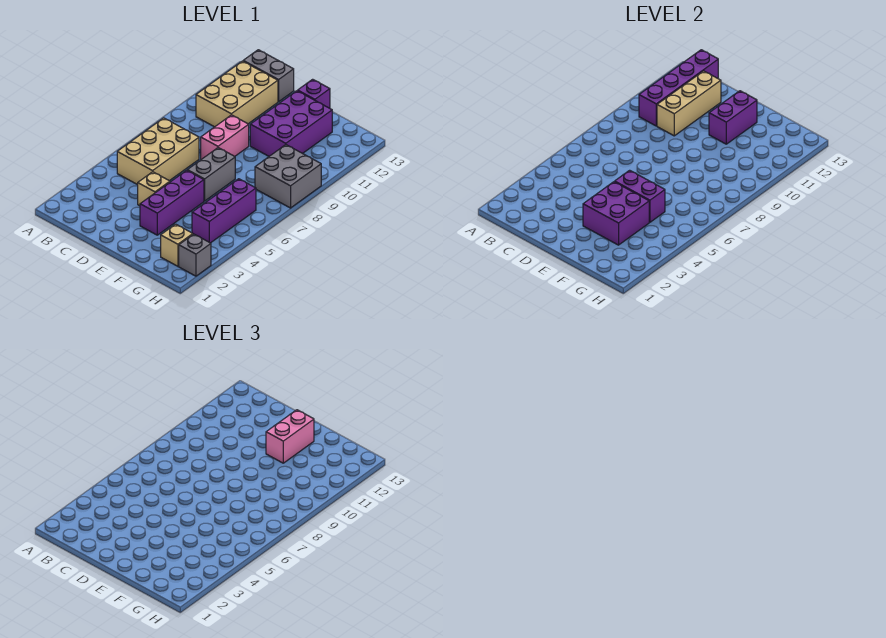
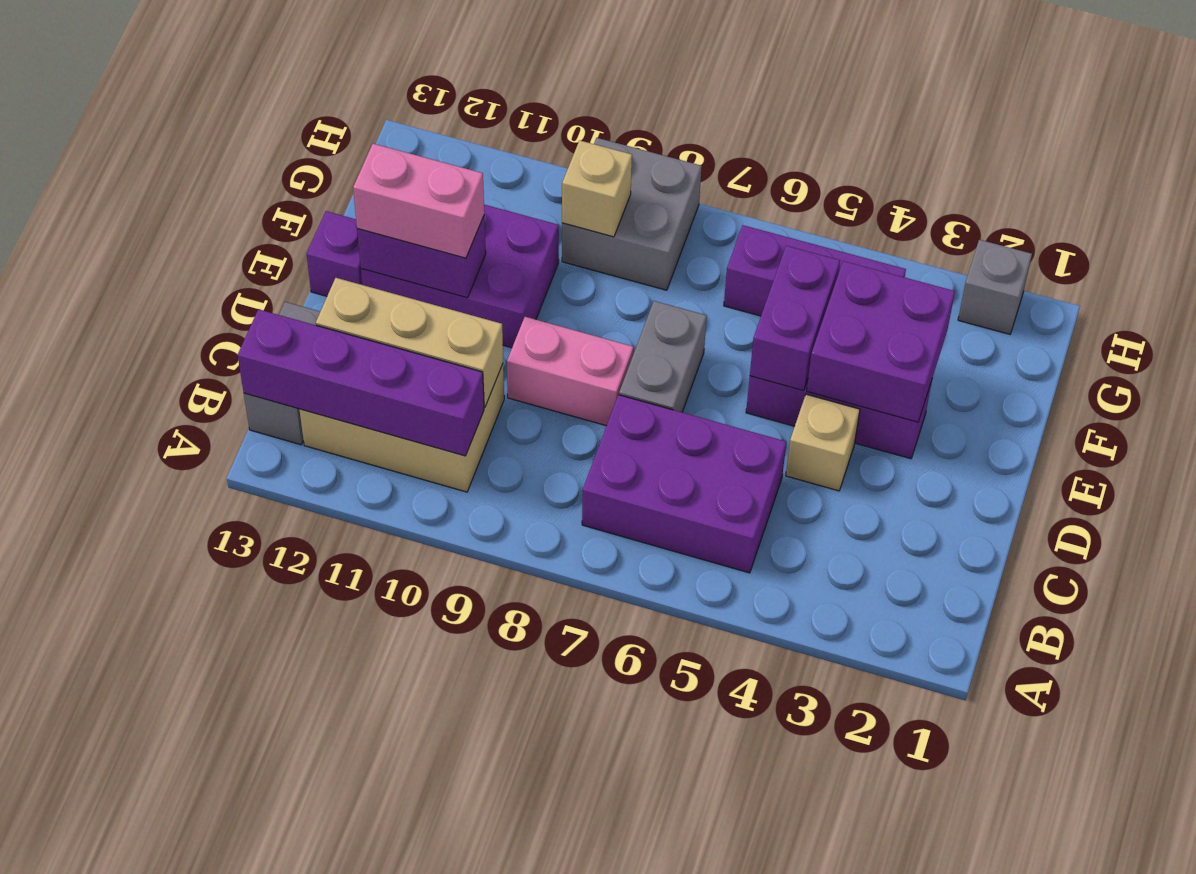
tan 2x3 brick [117,118,199,185] -> purple 2x3 brick [582,395,786,573]
grey 1x2 brick [187,148,235,201] -> grey 1x2 brick turned to [619,301,707,412]
tan 1x1 brick [161,224,193,266] -> tan 1x1 brick moved to [562,140,632,237]

